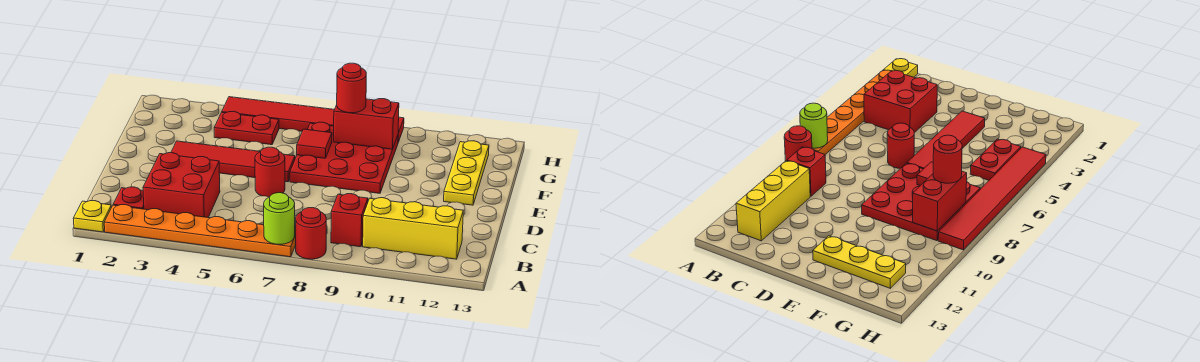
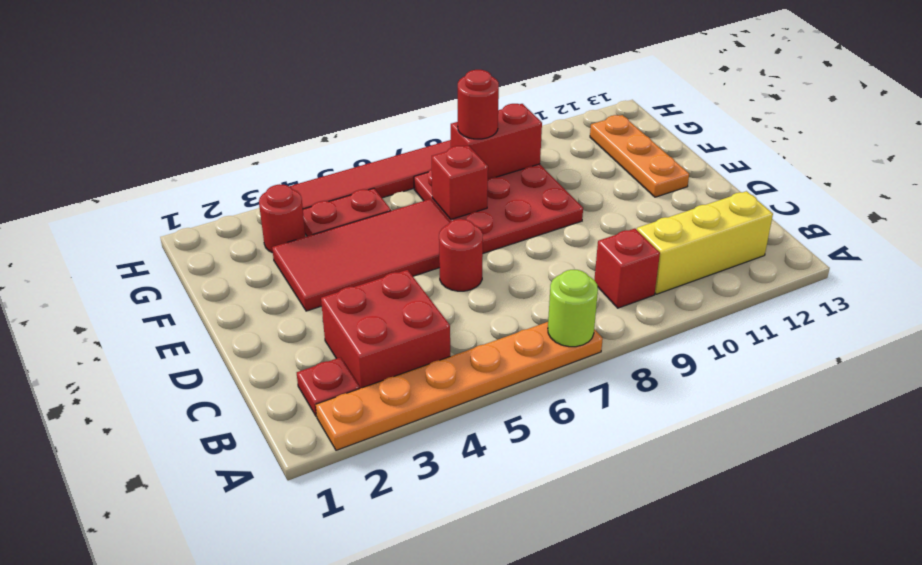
yellow 1x1 plate [73,201,111,232] -> none
red 1x1 round brick [296,208,326,259] -> red 1x1 round brick moved to [259,184,306,253]
red 1x4 tile [171,141,295,182] -> red 2x4 tile [272,199,450,311]
yellow 1x3 plate [444,141,489,205] -> orange 1x3 plate [590,115,689,197]
red 1x1 tile [297,129,332,158] -> red 1x1 brick [432,145,488,219]

